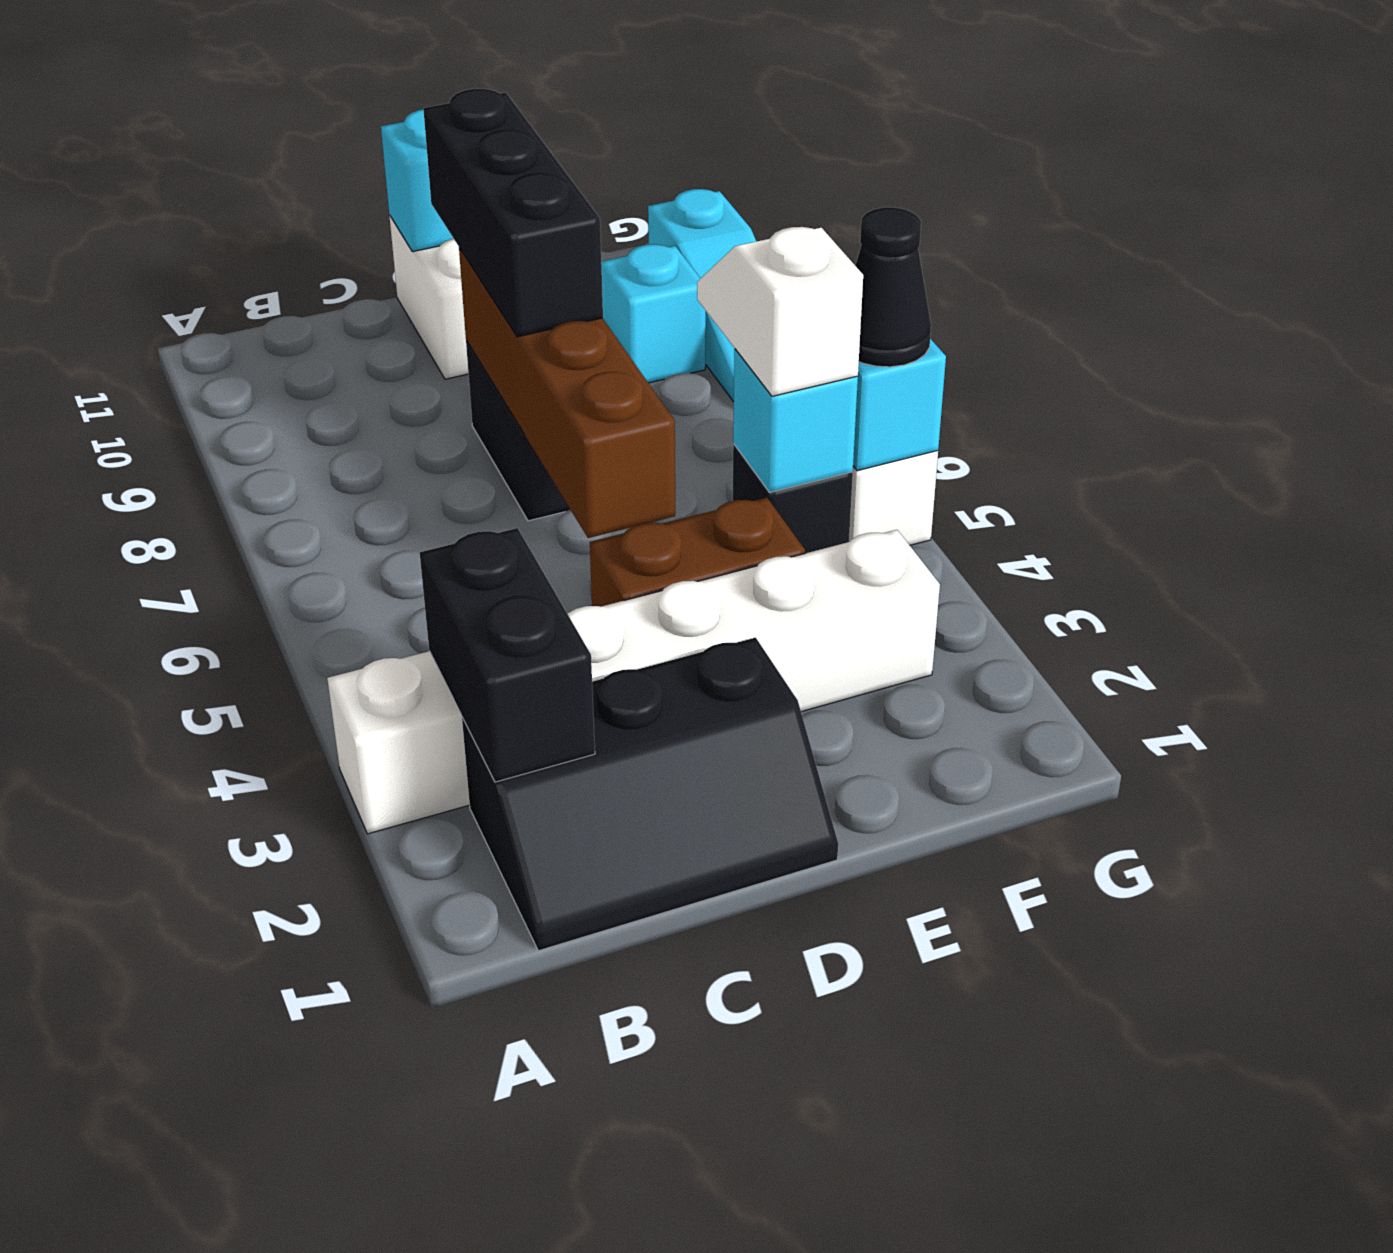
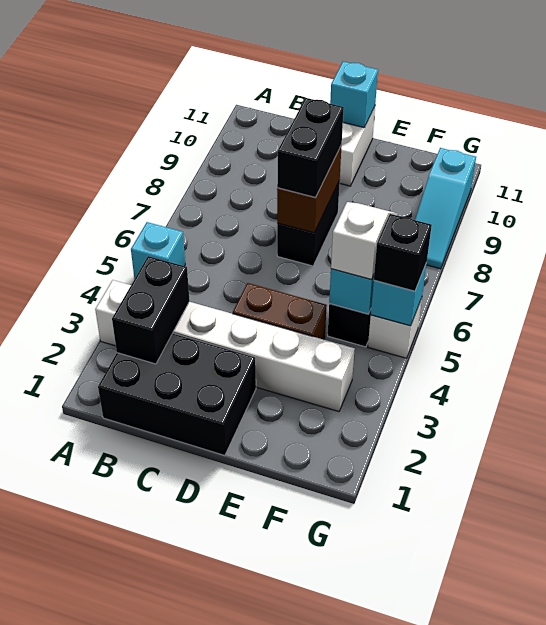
black 2x3 slope [462,638,838,951] -> black 2x3 brick [98,333,256,456]
brown 1x4 brick [459,248,675,538] -> brown 1x2 brick [277,145,342,233]
black 1x3 brick [423,89,603,337] -> black 1x2 brick [277,98,344,198]
cyan 1x1 brick [601,244,706,383] -> cyan 1x1 brick moved to [131,222,185,279]
black 1x1 cone [855,207,931,367] -> black 1x1 brick [374,214,432,291]

